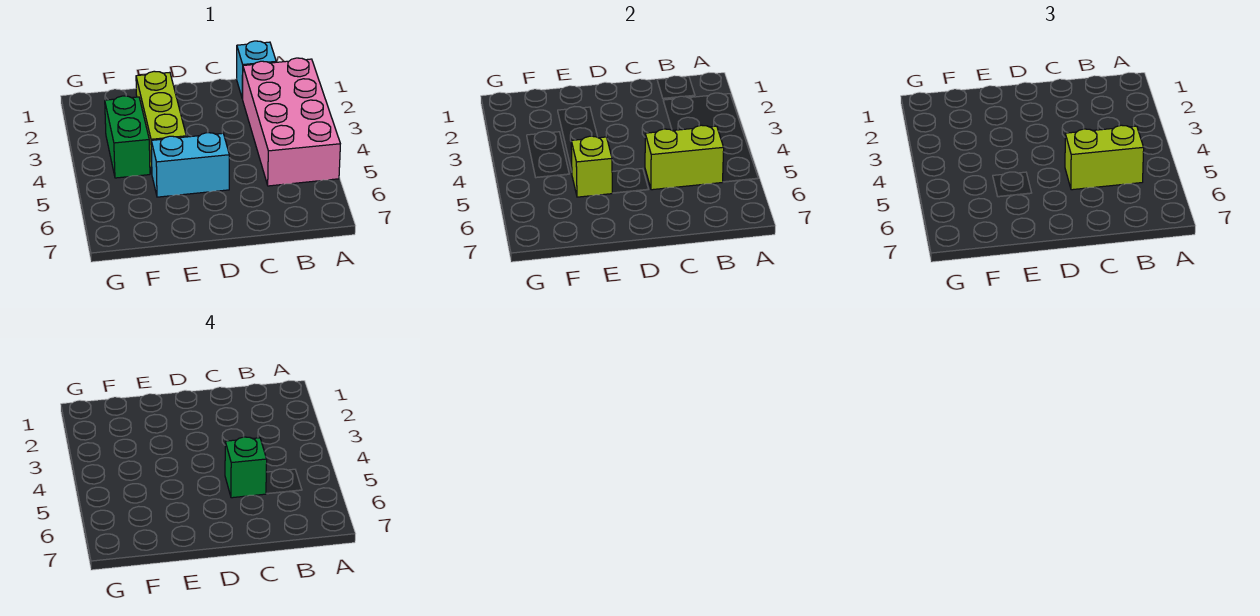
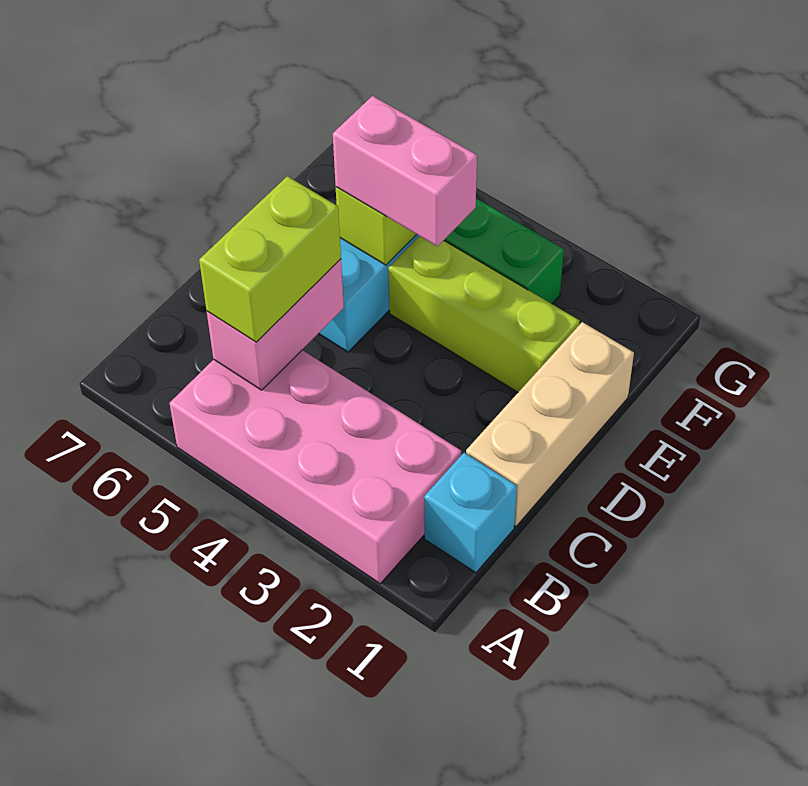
lime 1x2 brick [645,125,724,190] -> pink 1x2 brick [207,259,344,390]
none -> tan 1x3 brick [466,322,634,526]
green 1x1 brick [225,437,267,498] -> none
none -> pink 1x2 brick [333,96,477,246]

